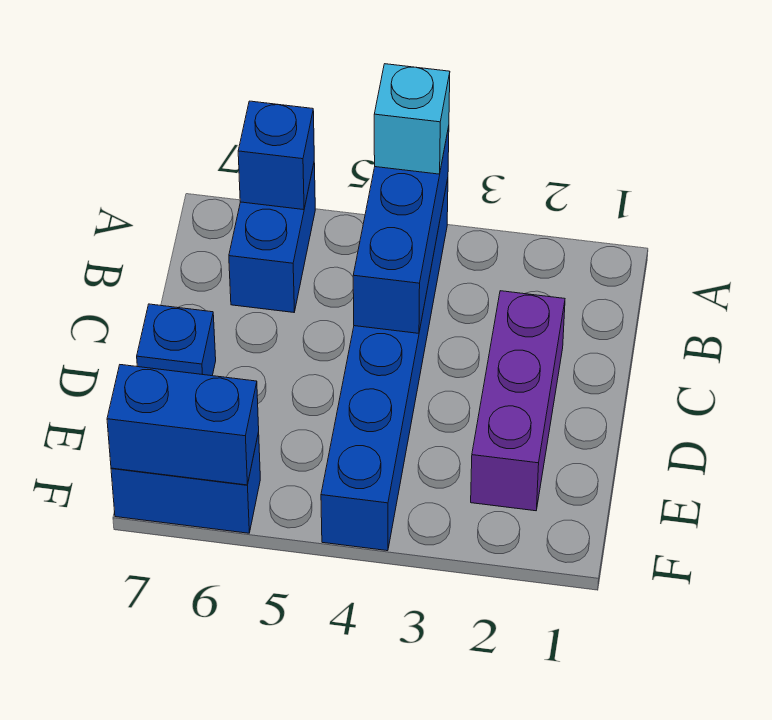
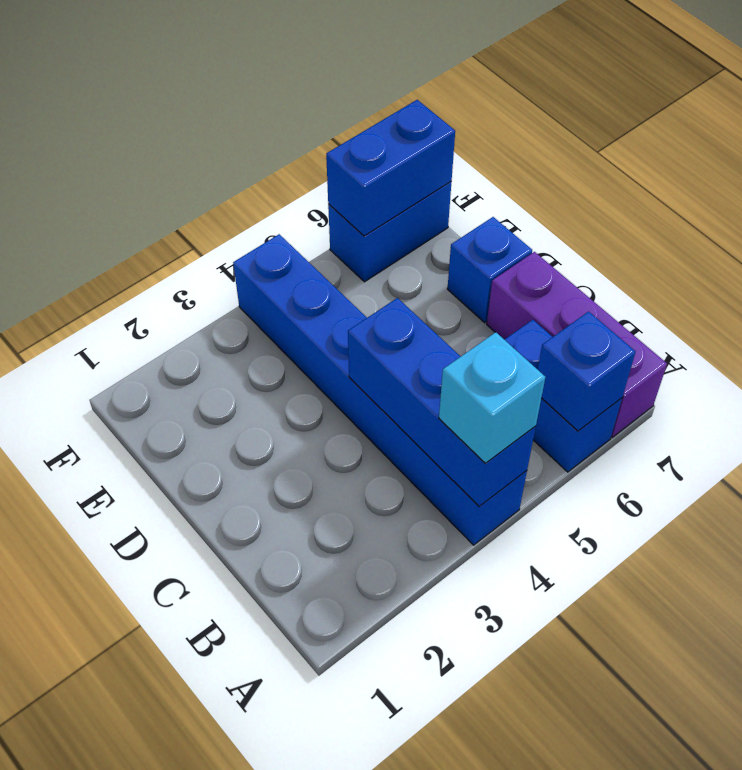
purple 1x3 brick [471,291,565,511] -> purple 1x3 brick moved to [487,252,667,437]

